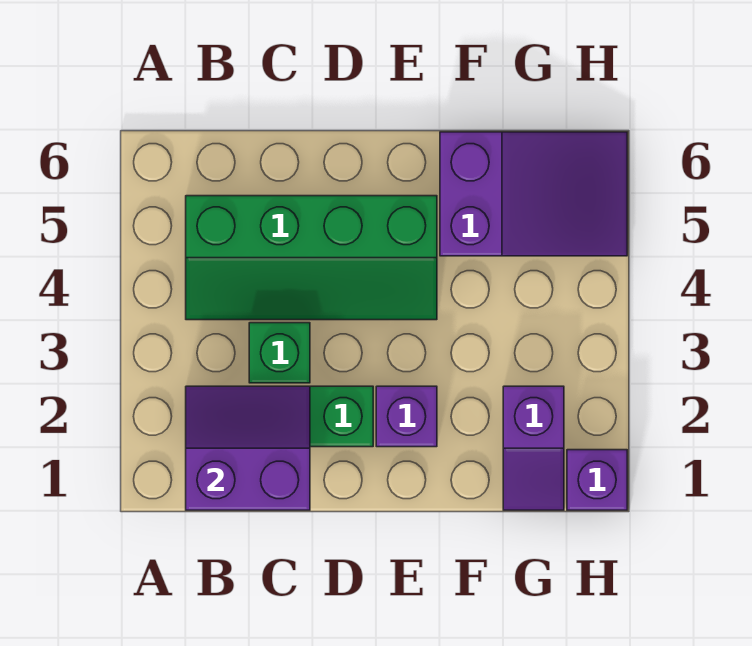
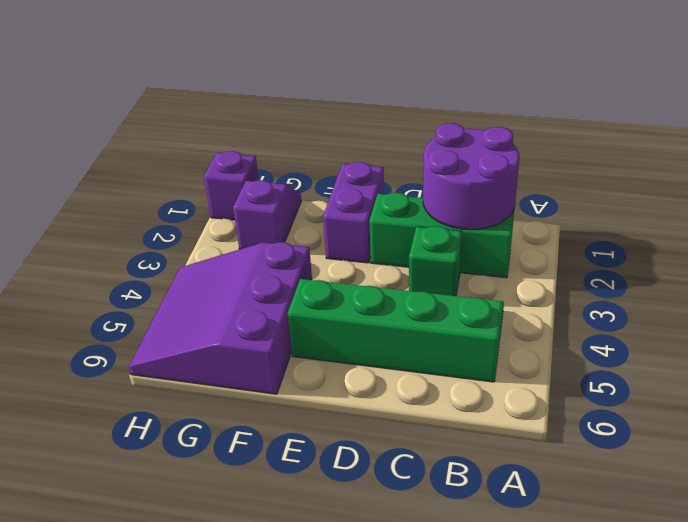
purple 2x2 slope [186,386,310,510] -> purple 2x2 round brick [423,123,519,230]
purple 1x1 brick [376,386,437,447] -> purple 1x2 brick [323,162,384,263]
purple 2x3 slope [440,132,627,256] -> purple 3x3 slope [129,242,312,394]

